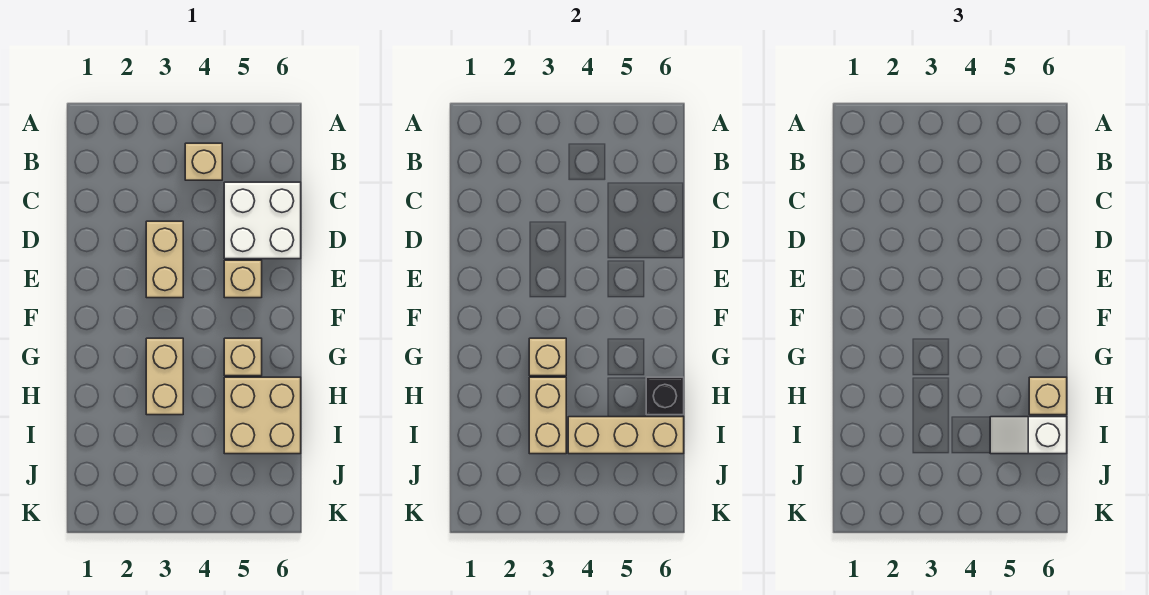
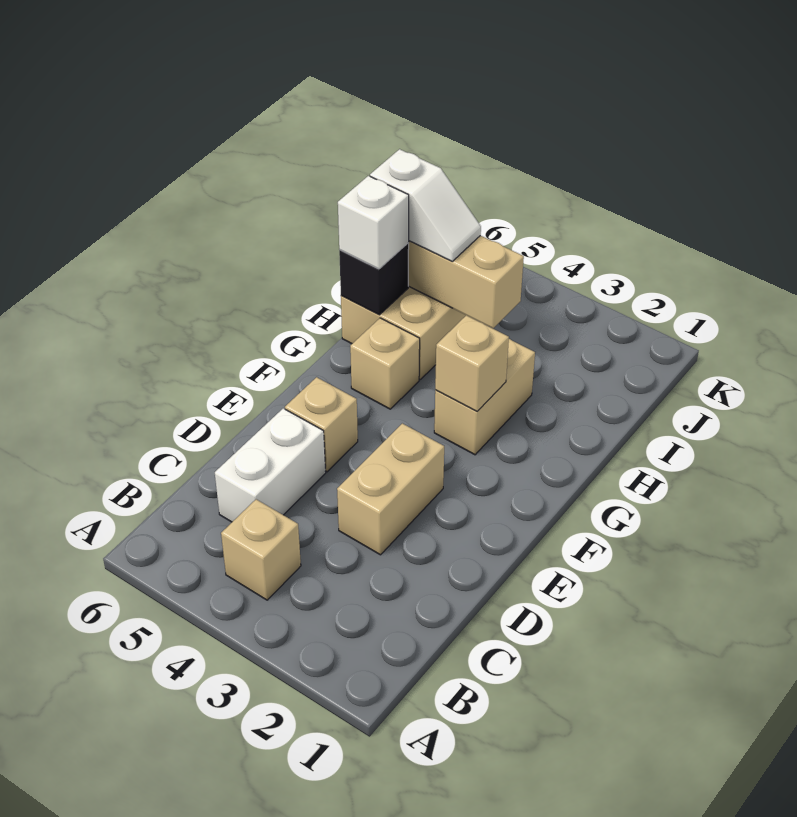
white 2x2 brick [224,182,301,259] -> white 1x2 brick [215,408,326,522]
tan 1x2 brick [529,377,566,454] -> none
tan 1x1 brick [1029,377,1067,415] -> white 1x1 brick [338,176,409,269]

